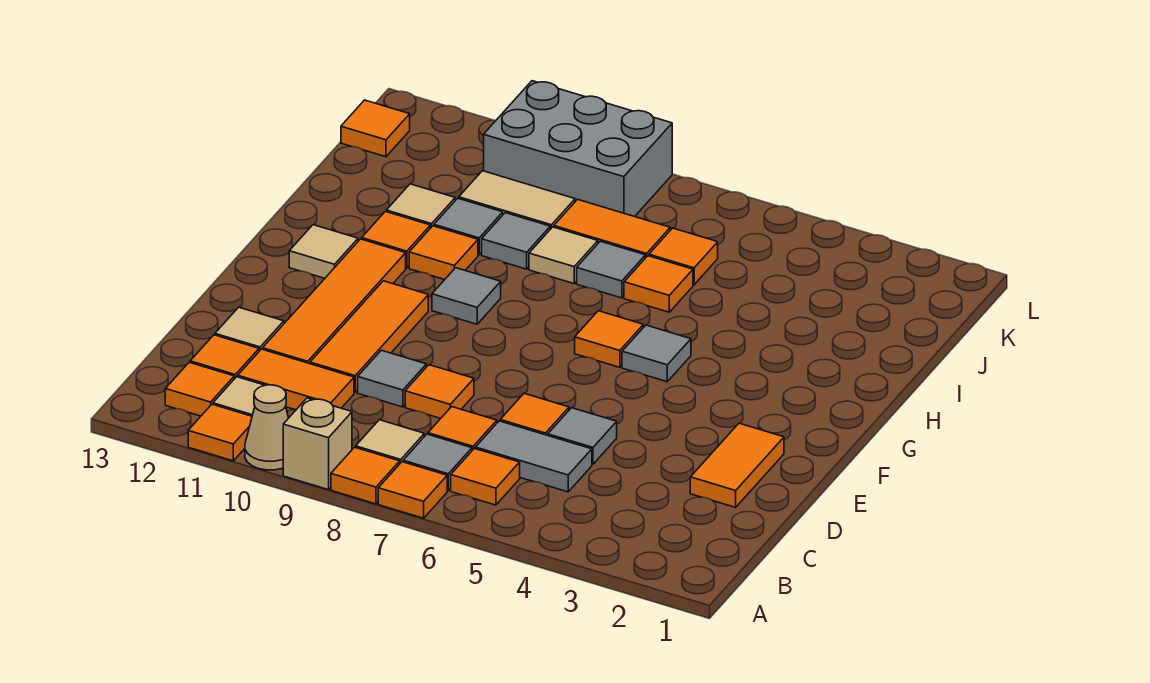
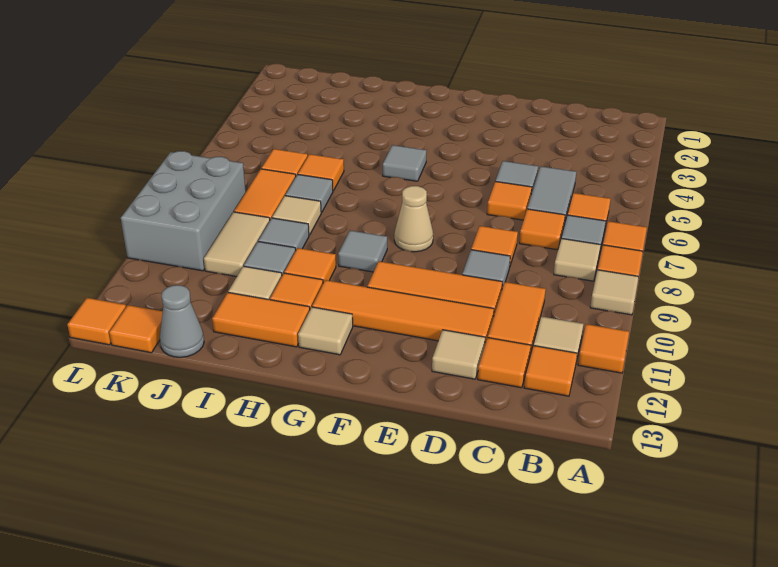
tan 1x1 brick [283,398,352,490] -> tan 1x1 tile [590,270,639,315]
tan 1x1 cone [245,385,288,470] -> tan 1x1 cone moved to [394,186,433,252]
orange 1x2 tile [690,423,784,507] -> orange 1x2 tile moved to [212,293,310,347]
orange 1x1 tile [575,311,643,367] -> orange 1x1 tile moved to [67,298,126,345]
none -> grey 1x1 cone [160,285,204,357]

